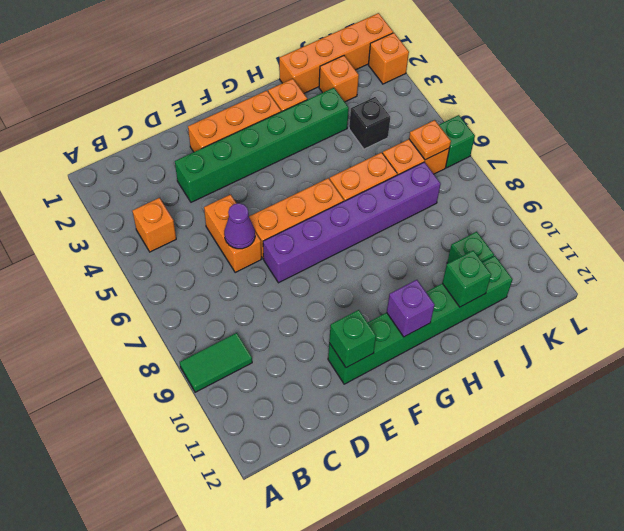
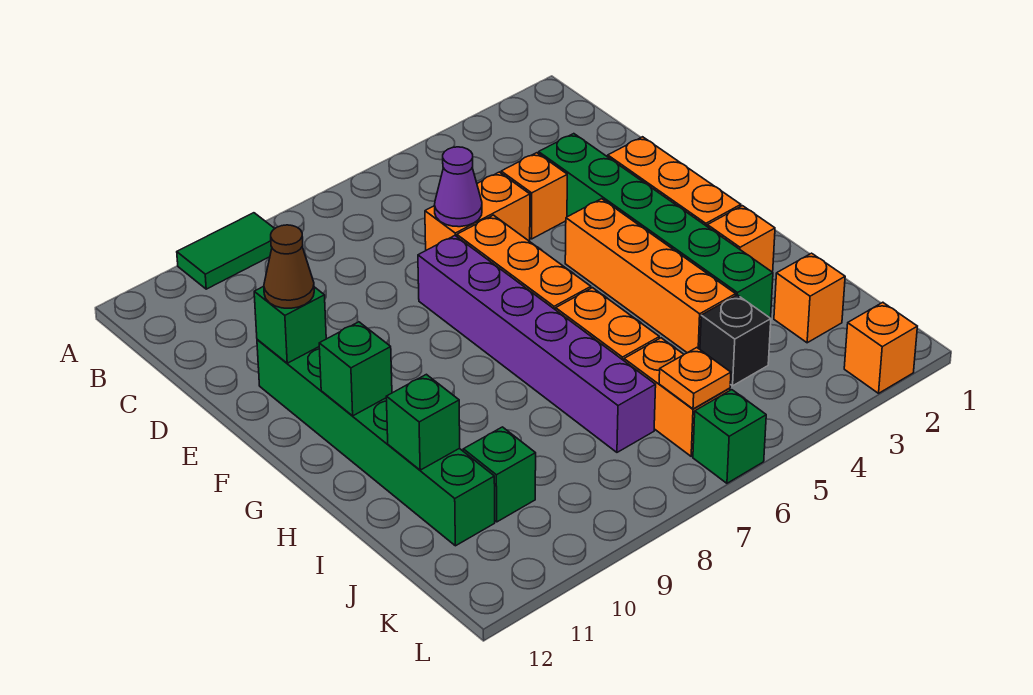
green 1x2 tile [180,333,252,392] -> green 1x2 tile turned to [177,213,275,289]
orange 1x1 brick [133,198,176,252] -> orange 1x1 brick moved to [501,153,567,239]
none -> brown 1x1 cone [264,225,314,308]
purple 1x1 brick [387,280,434,337] -> green 1x1 brick [319,322,392,416]
orange 1x4 brick [279,13,393,93] -> orange 1x4 brick moved to [565,199,736,353]

